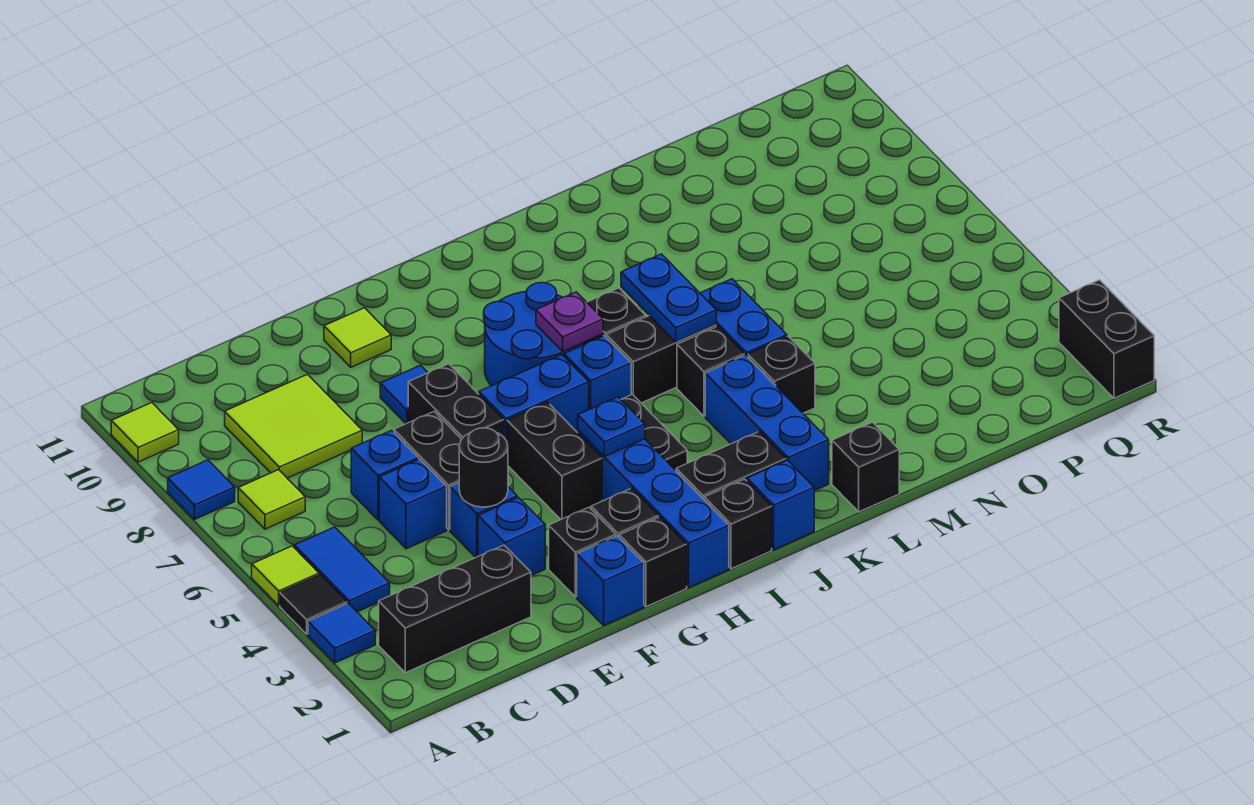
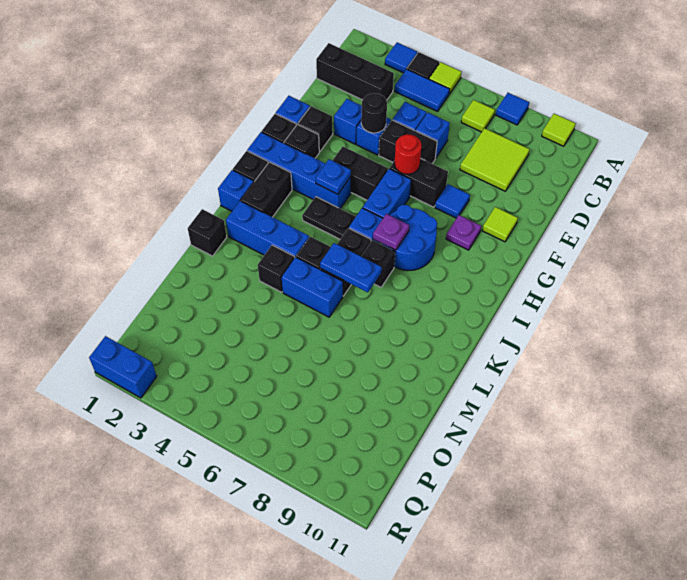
black 1x3 brick [379,545,531,673] -> black 1x3 brick turned to [316,43,394,100]
none -> red 1x1 round brick [394,134,422,174]
none -> purple 1x1 plate [446,215,481,250]
black 1x2 brick [1059,280,1154,398] -> blue 1x2 brick [89,336,157,398]

